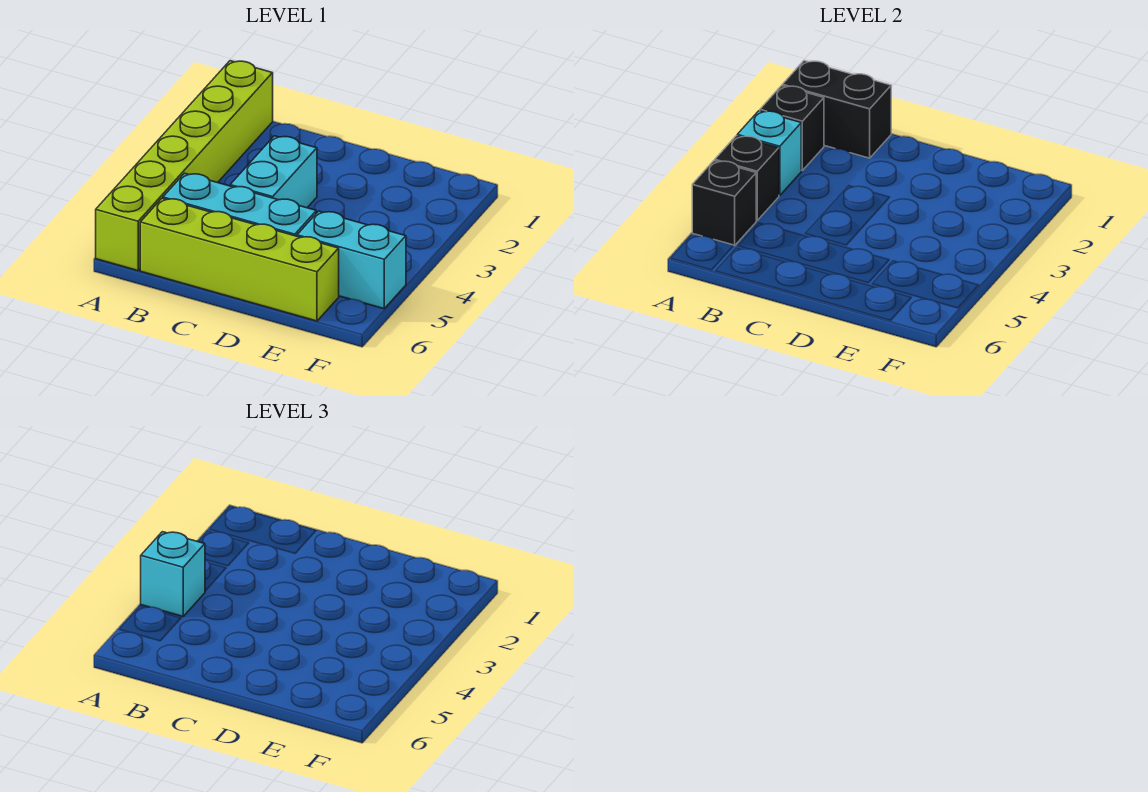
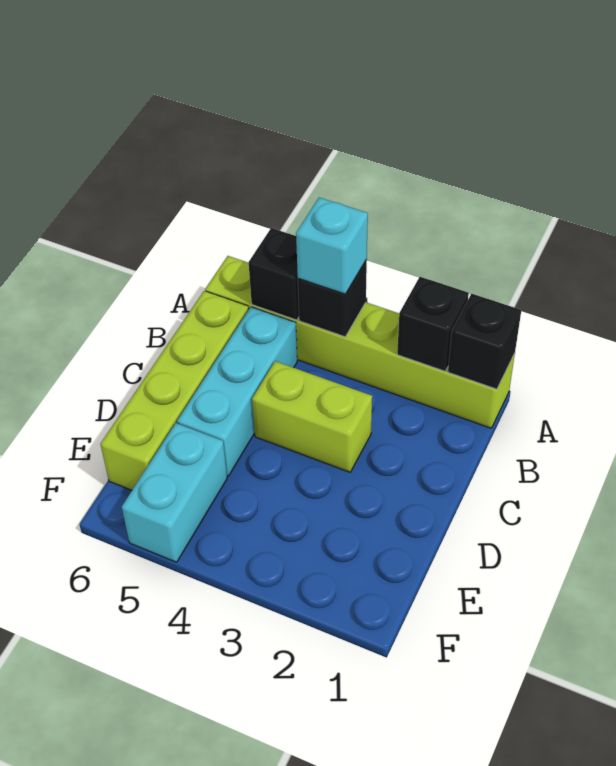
black 1x2 brick [782,61,891,158] -> black 1x1 brick [448,294,521,389]
cyan 1x1 brick [737,111,802,196] -> none
cyan 1x2 brick [230,136,317,208] -> lime 1x2 brick [252,361,372,472]

